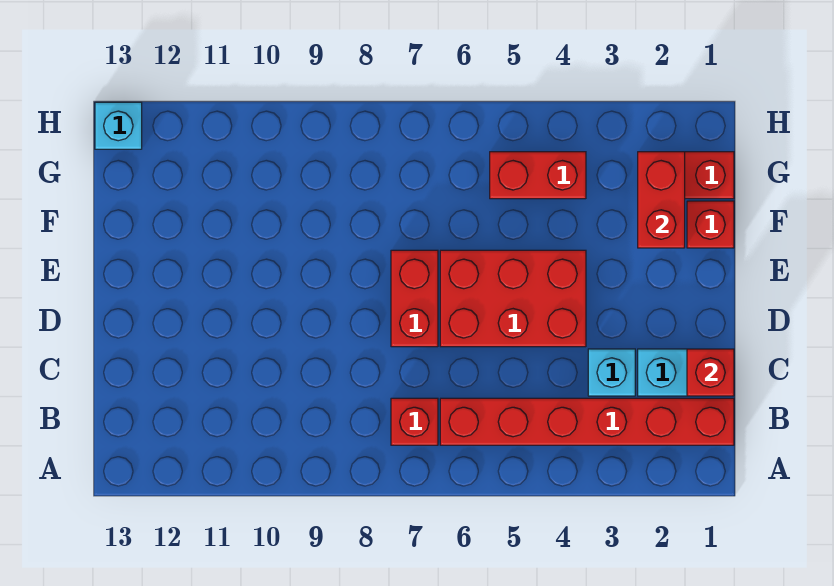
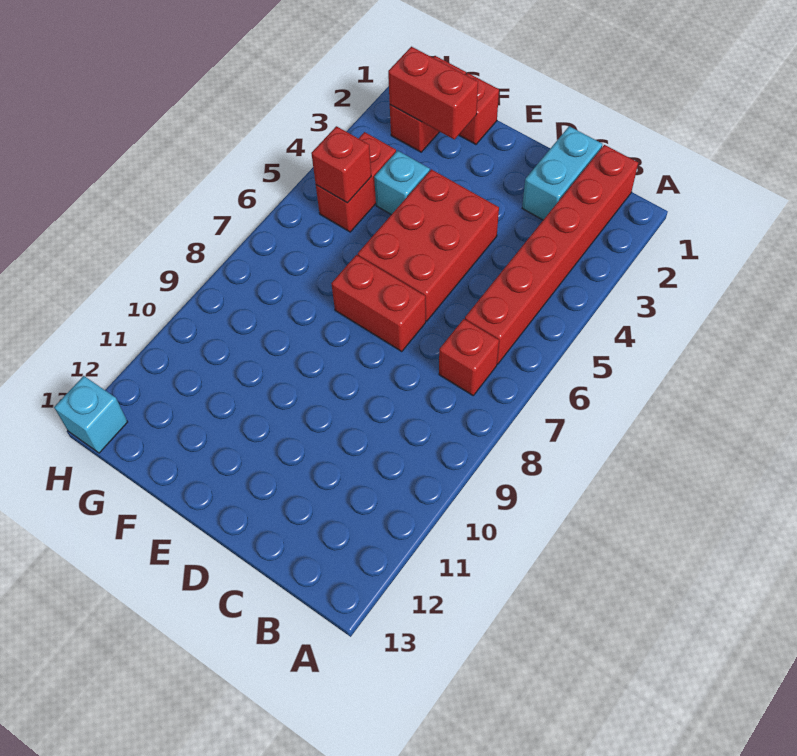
red 1x1 brick [687,349,734,396] -> red 1x1 brick moved to [311,126,371,203]
cyan 1x1 brick [588,349,635,396] -> cyan 1x1 brick moved to [374,151,430,215]

